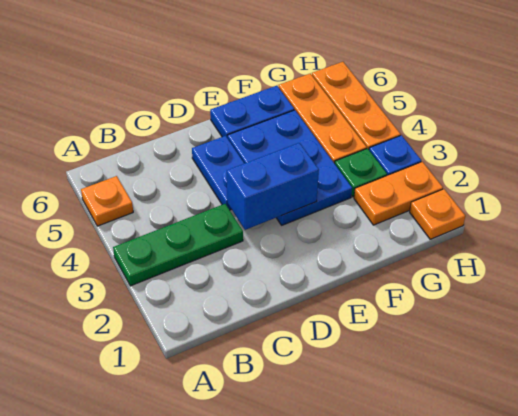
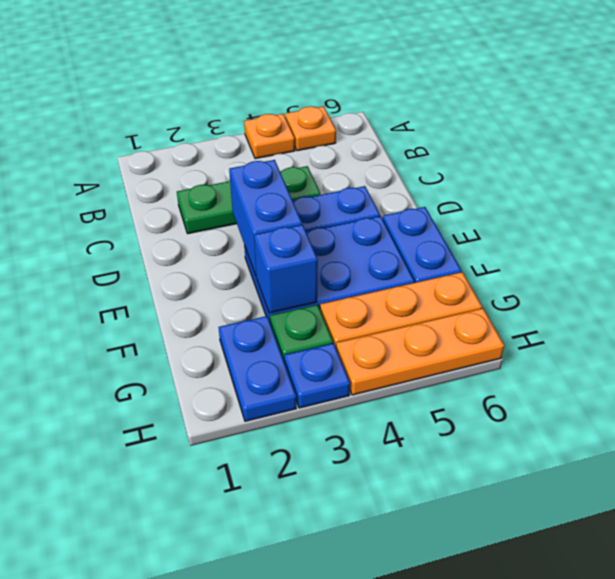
green 1x3 plate [113,204,243,286] -> green 1x3 plate turned to [177,166,320,234]
none -> blue 1x1 brick [254,225,318,313]
orange 1x2 plate [354,162,443,225] -> blue 1x2 plate [219,316,296,421]
orange 1x1 plate [410,189,465,239] -> orange 1x1 plate moved to [244,114,295,159]

